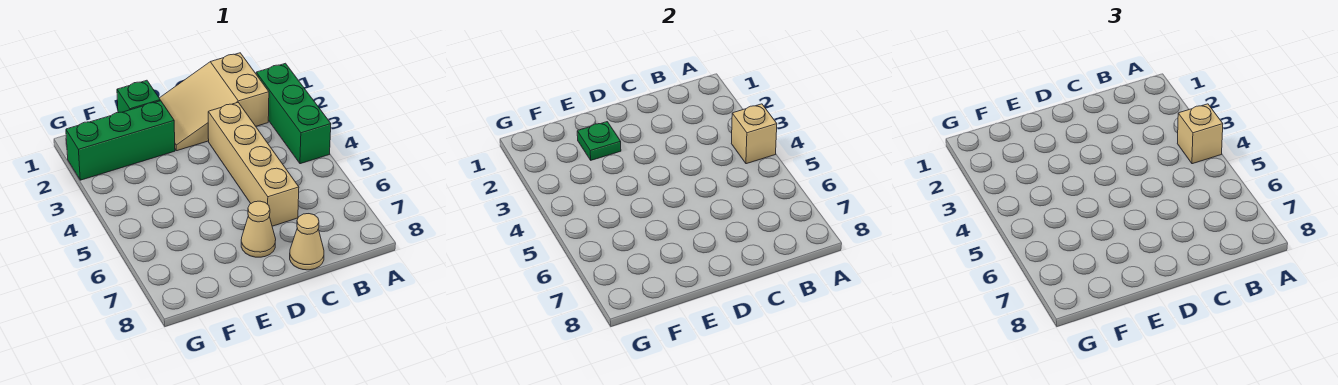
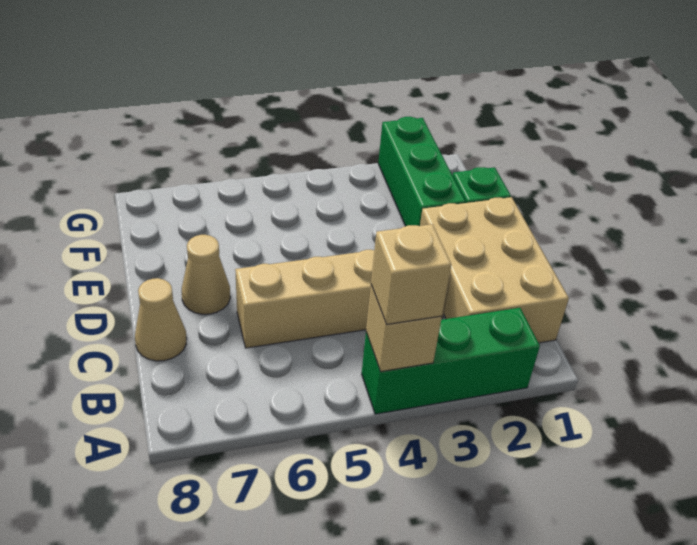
tan 2x3 slope [159,53,269,151] -> tan 2x3 brick [420,197,569,343]
green 1x1 plate [577,122,621,160] -> none

